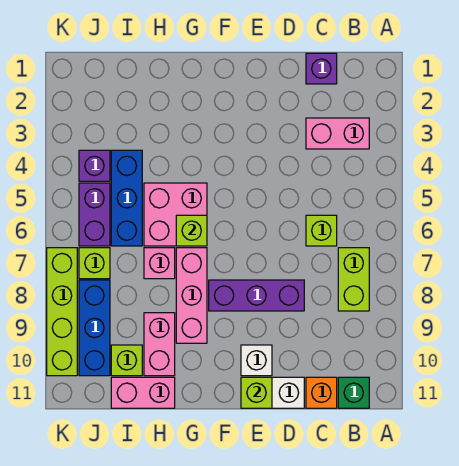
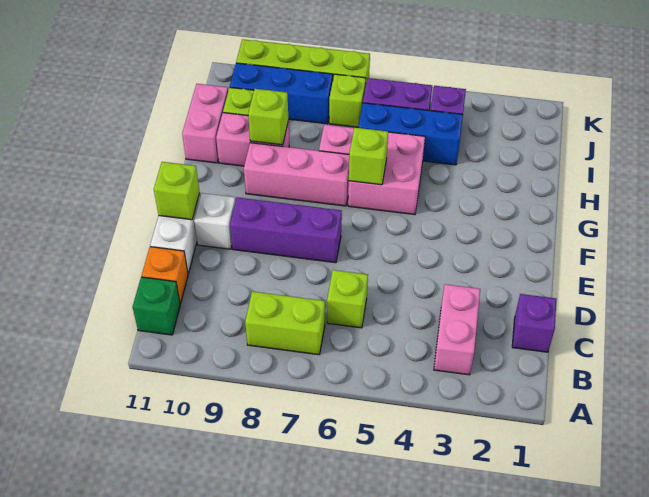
purple 1x3 brick [209,280,304,311] -> purple 1x3 brick turned to [230,197,342,263]
none -> lime 1x1 brick [248,89,288,145]

